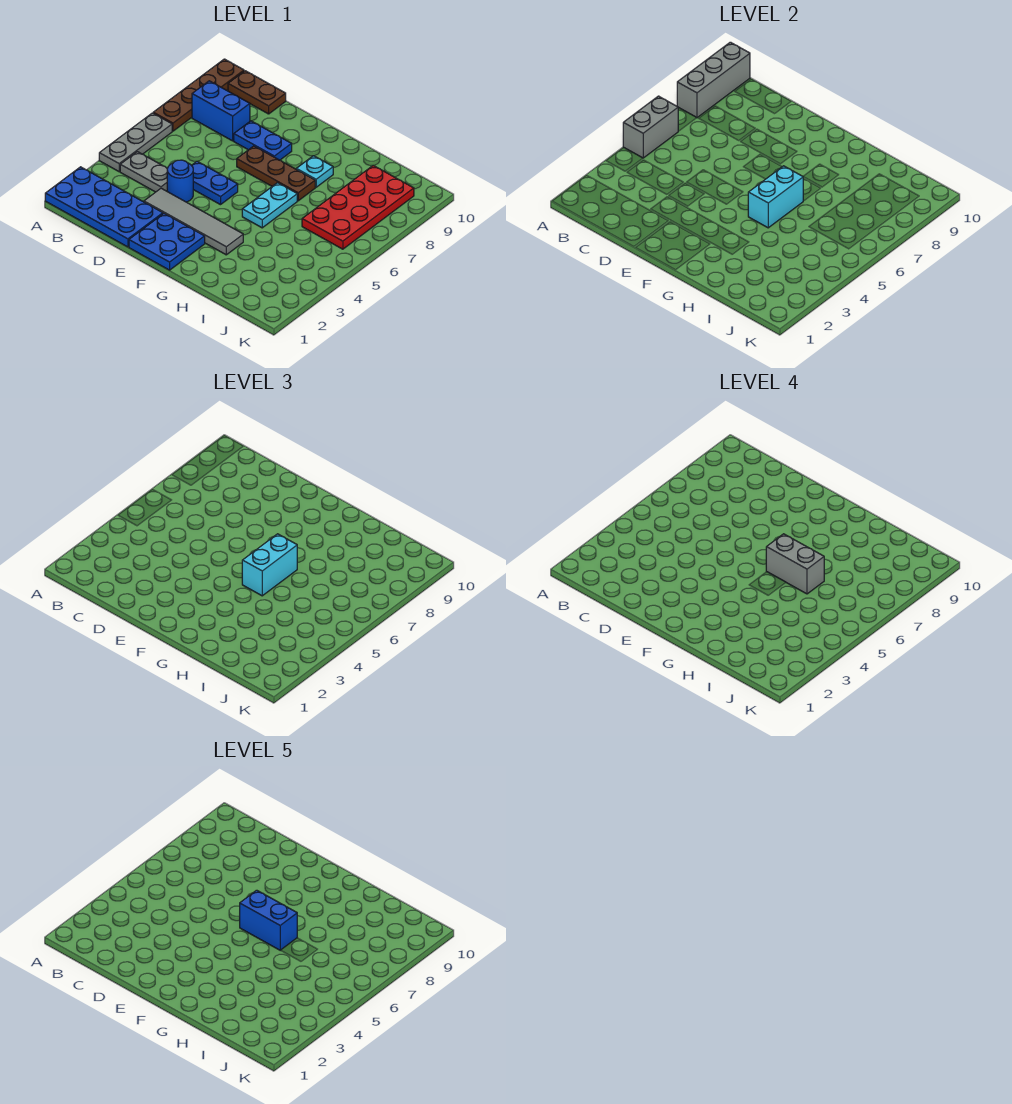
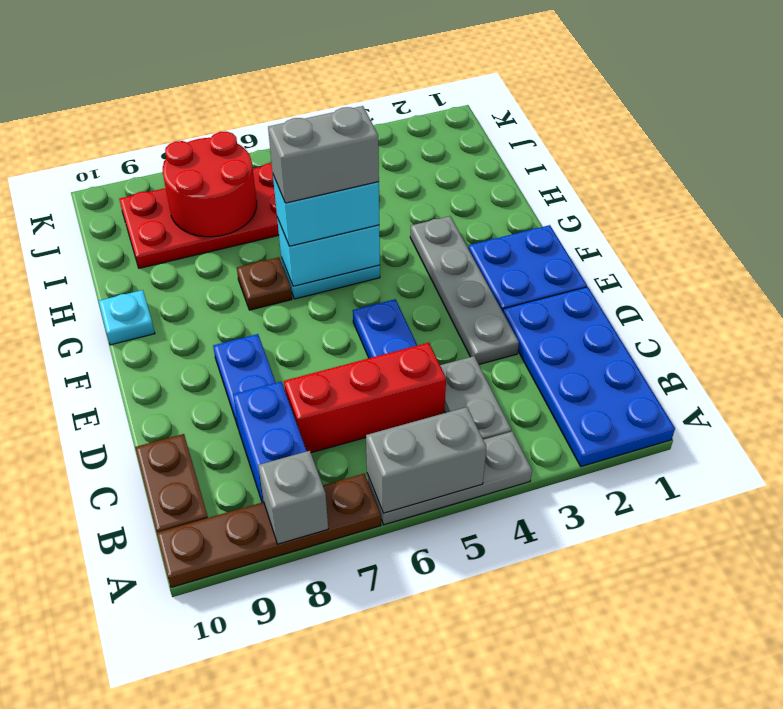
grey 1x3 brick [677,42,750,118] -> grey 1x1 brick [258,451,328,544]
none -> red 1x3 brick [284,343,446,453]
grey 1x4 tile [144,188,243,255] -> grey 1x4 plate [410,216,519,364]
blue 1x1 round brick [167,160,193,202] -> none
brown 1x3 plate [237,146,315,201] -> brown 1x1 plate [237,257,292,310]
blue 1x2 brick [240,890,297,950] -> none
grey 1x2 brick [766,534,824,594] -> grey 1x2 brick turned to [268,106,379,203]
cyan 1x1 plate [296,156,333,187] -> cyan 1x1 plate moved to [99,290,155,345]
none -> red 2x2 round brick [163,132,257,237]

